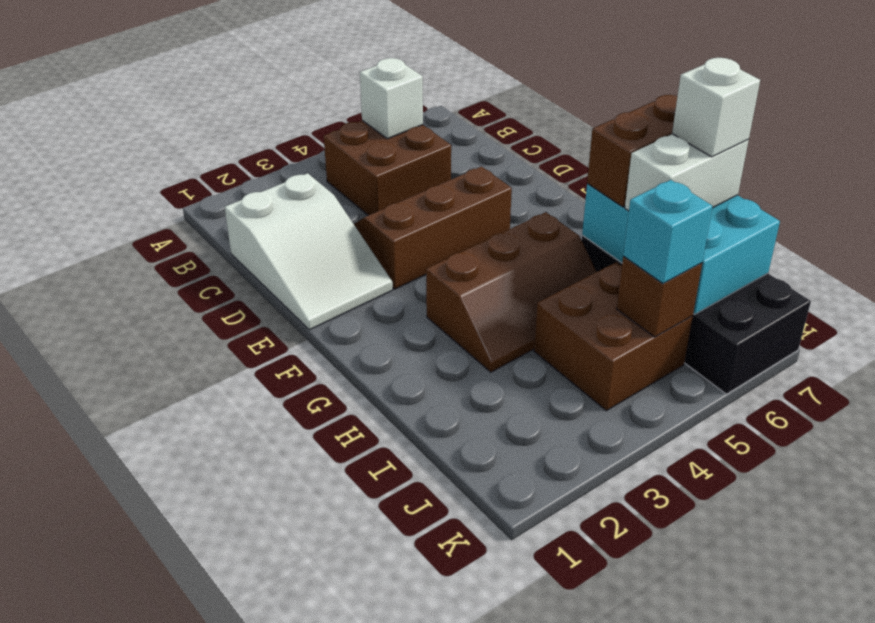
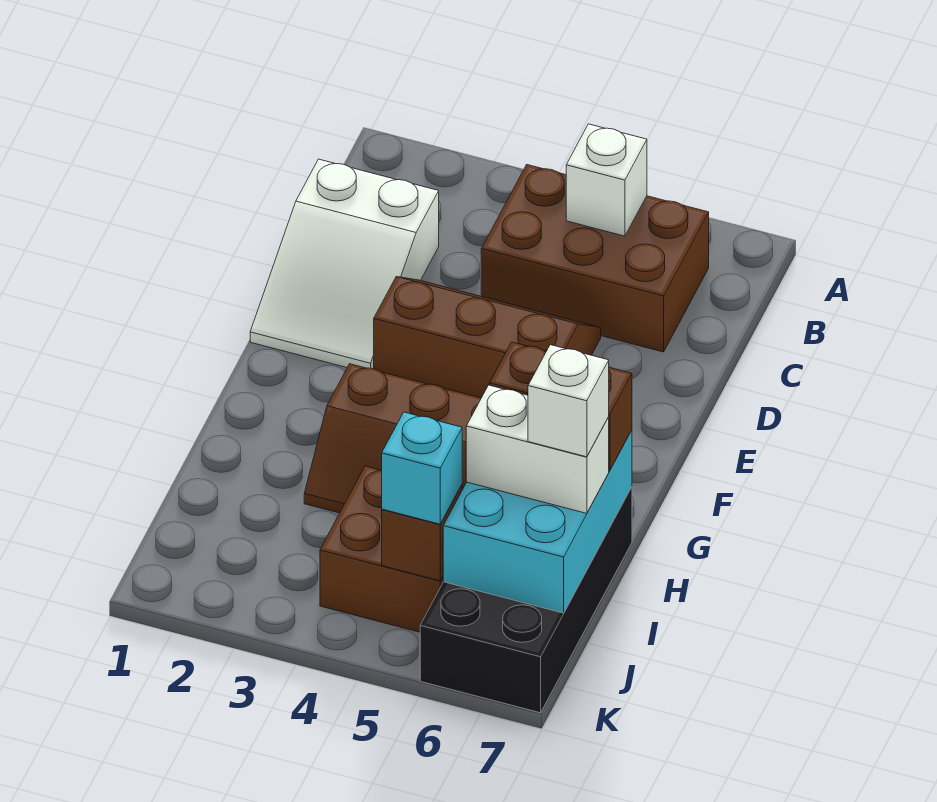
brown 2x2 brick [324,120,451,216] -> brown 2x3 brick [481,165,709,352]

